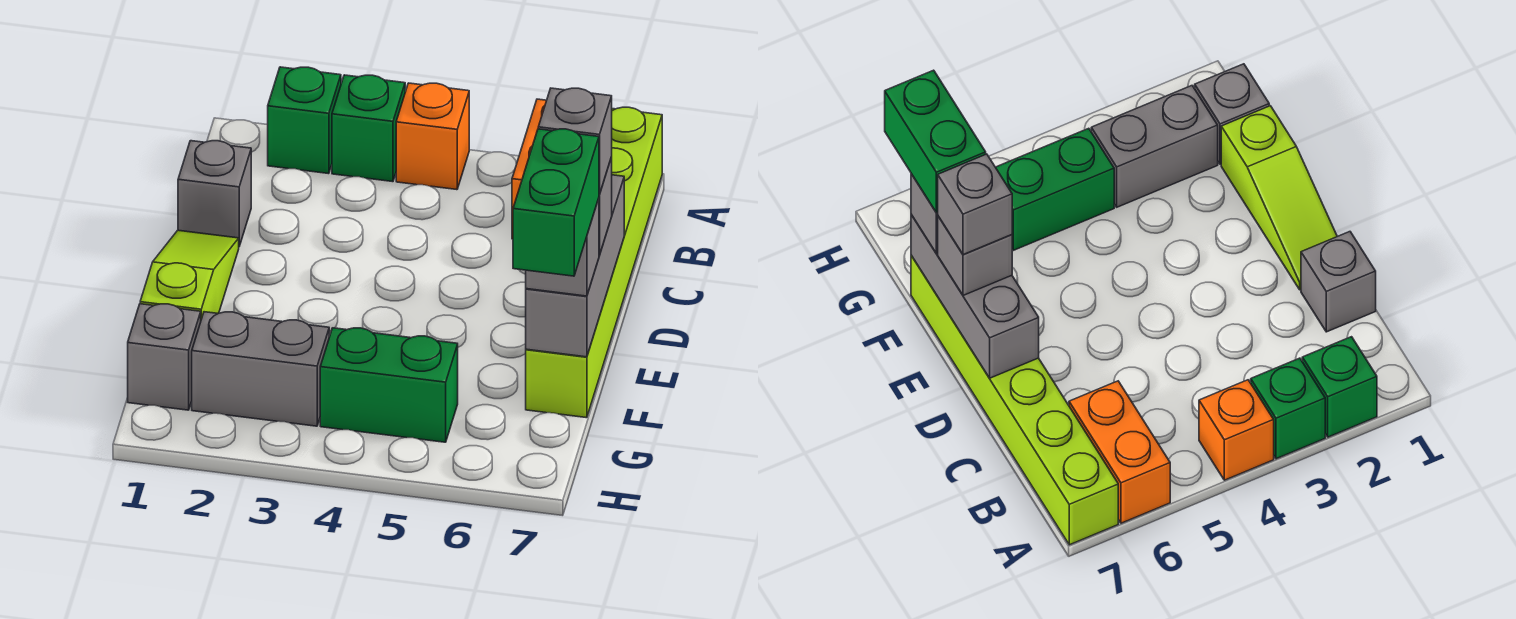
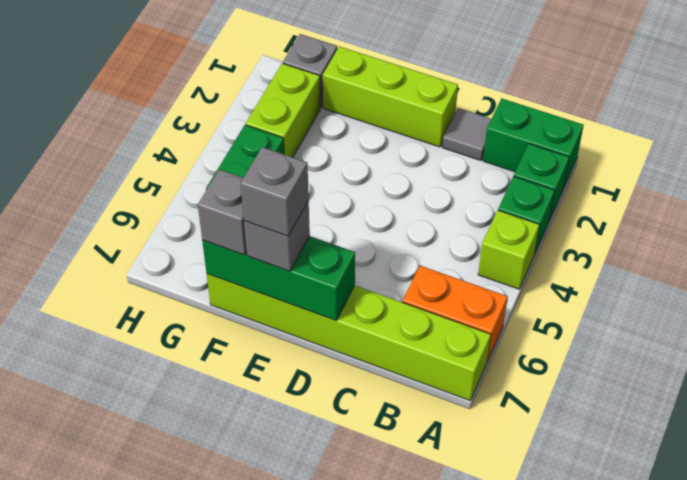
orange 1x1 brick [396,83,469,190] -> lime 1x1 brick [478,210,540,289]
grey 1x1 brick [178,141,251,246] -> grey 1x1 tile [442,108,491,160]
lime 1x3 slope [140,230,239,319] -> lime 1x3 brick [323,46,458,147]
grey 1x3 brick [526,175,624,357] -> green 1x3 brick [202,236,355,320]
green 1x2 brick [513,129,599,276] -> green 1x2 brick moved to [483,99,584,187]
grey 1x2 brick [192,312,329,426] -> lime 1x2 brick [246,63,320,157]

